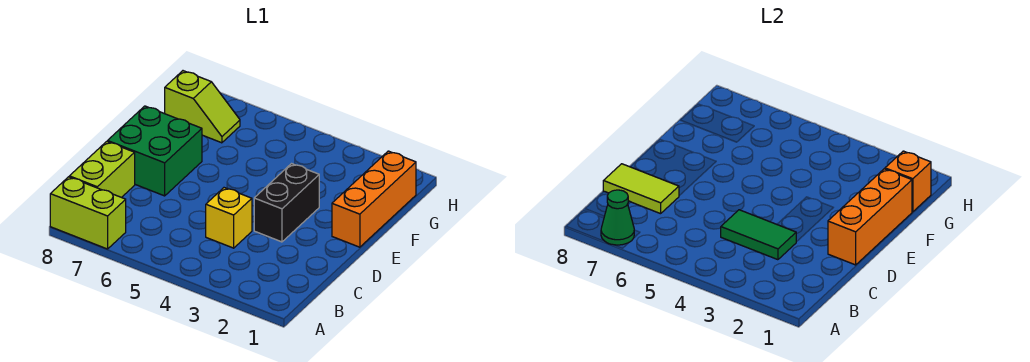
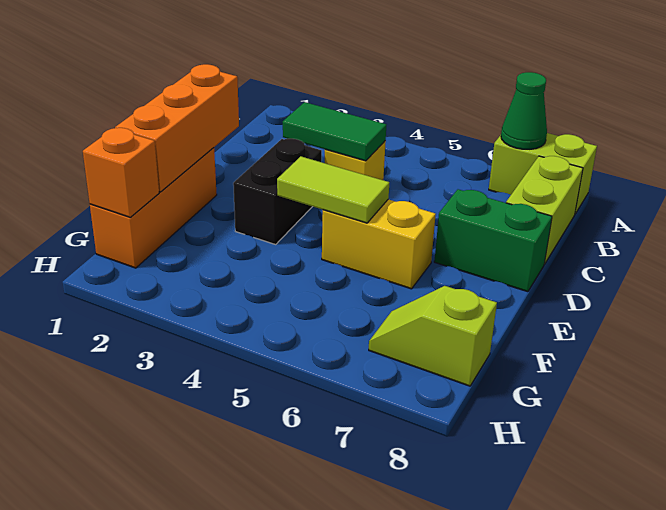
lime 1x2 tile [603,164,679,214] -> lime 1x2 tile moved to [277,156,389,223]
green 2x2 brick [108,106,202,196] -> green 1x2 brick [434,189,552,292]
none -> yellow 1x2 brick [322,199,436,289]

